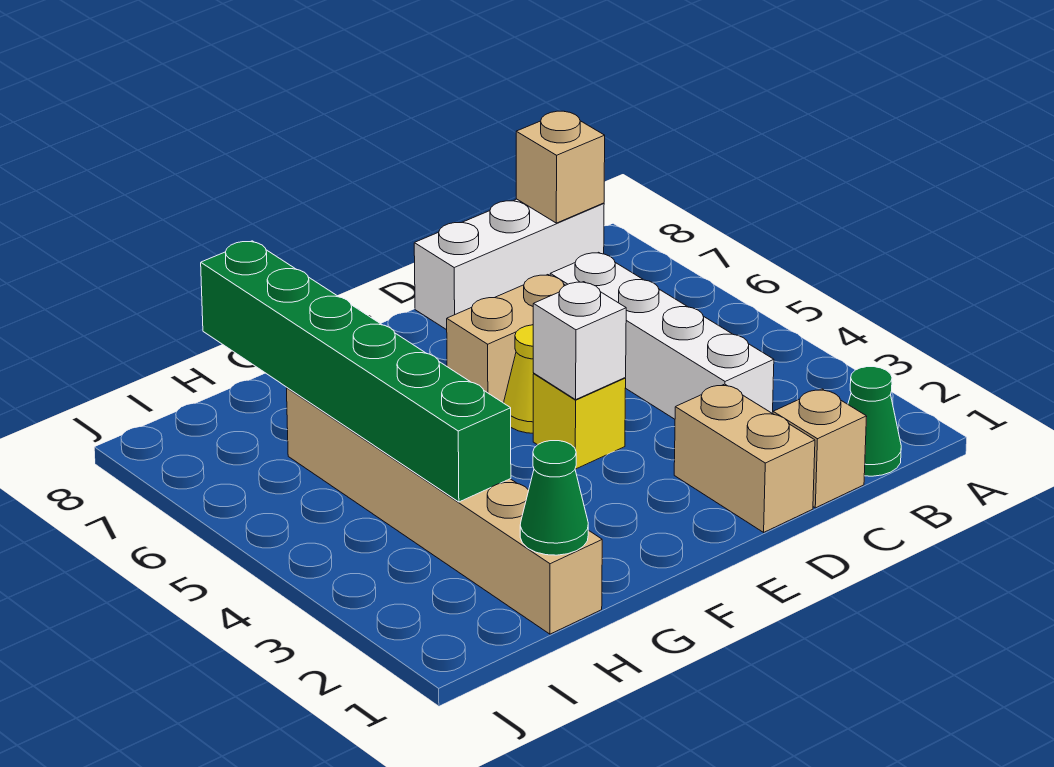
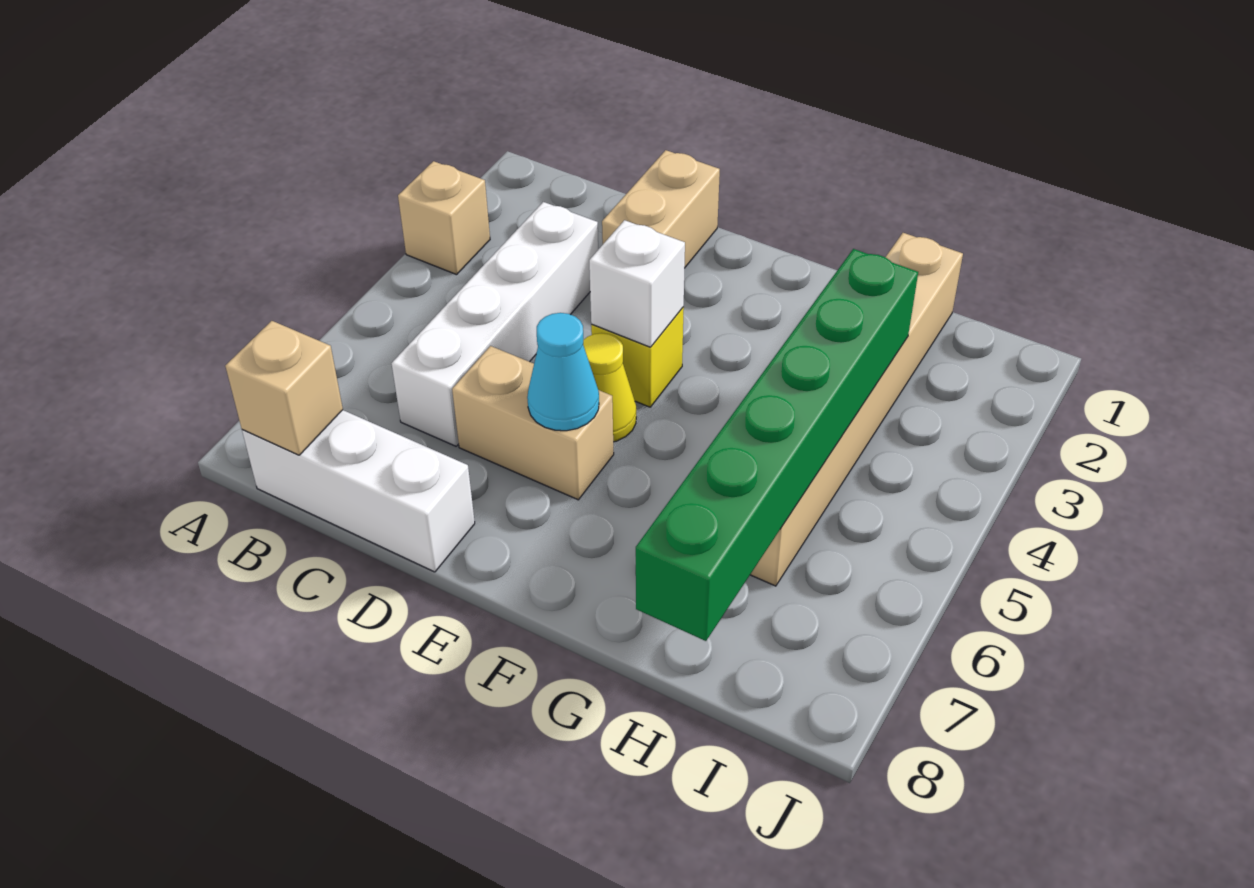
green 1x1 cone [848,367,901,476] -> none
tan 1x1 brick [773,389,867,508] -> tan 1x1 brick moved to [398,161,490,275]
none -> cyan 1x1 cone [527,313,599,431]
green 1x1 cone [520,441,588,555] -> none

